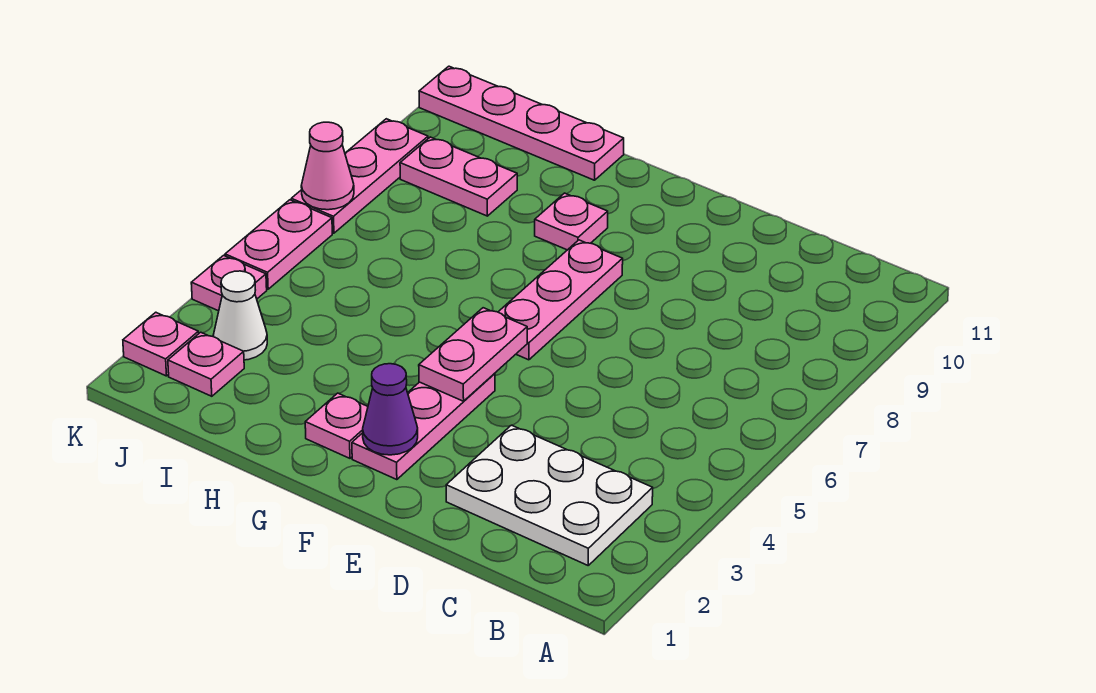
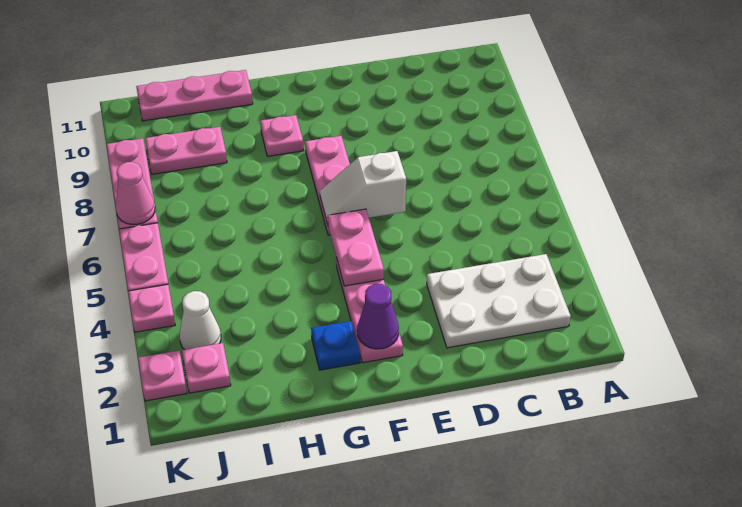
none -> white 1x2 slope [320,151,406,224]
pink 1x1 plate [305,393,368,458] -> blue 1x1 plate [311,321,360,370]
pink 1x4 plate [419,66,624,180] -> pink 1x3 plate [136,70,253,121]

